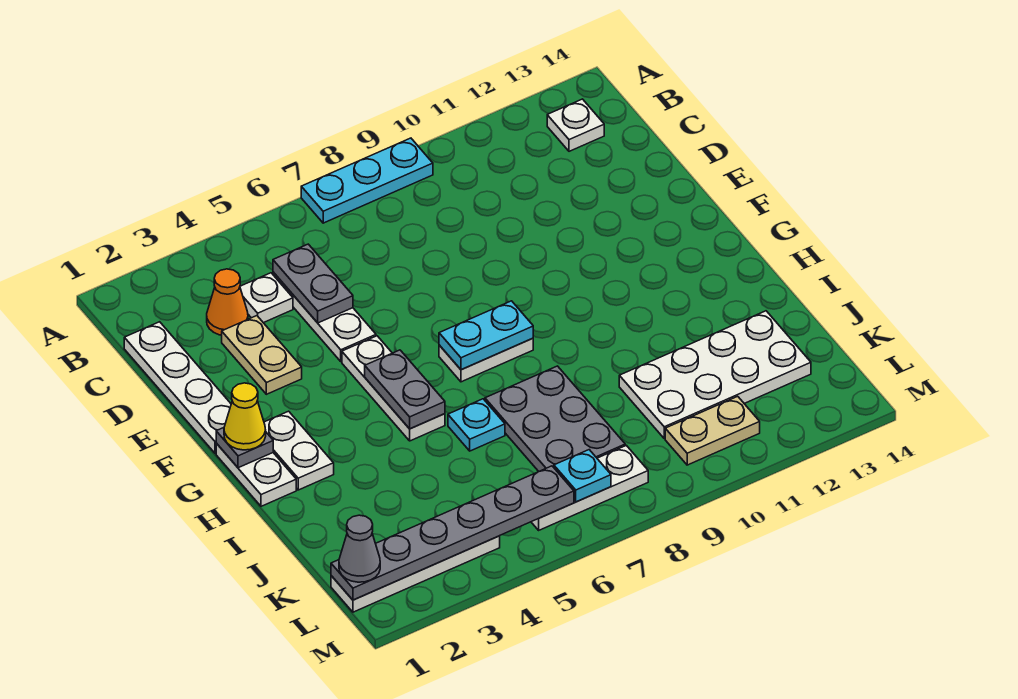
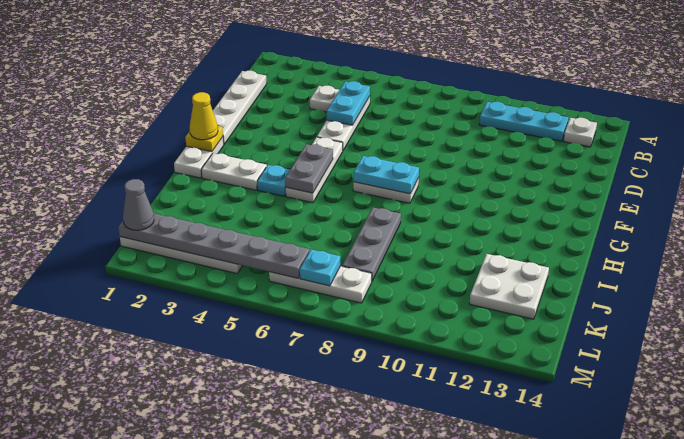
cyan 1x3 plate [301,138,433,223] -> cyan 1x3 plate moved to [479,101,569,141]
orange 1x1 cone [207,269,248,335] -> none
grey 1x2 plate [273,244,353,323] -> cyan 1x2 plate [327,81,370,125]
tan 1x2 plate [222,316,302,394] -> none
grey 1x1 plate [216,428,273,468] -> yellow 1x1 plate [185,126,223,152]
white 1x2 plate [264,411,334,490] -> white 1x2 plate turned to [201,153,267,190]
cyan 1x1 plate [448,399,505,451] -> cyan 1x1 plate moved to [257,165,290,196]
grey 2x3 plate [485,366,625,471] -> grey 1x3 plate [342,208,401,281]
white 2x4 plate [619,311,811,439] -> white 2x2 plate [470,254,549,319]
tan 1x2 plate [665,396,760,465] -> none

